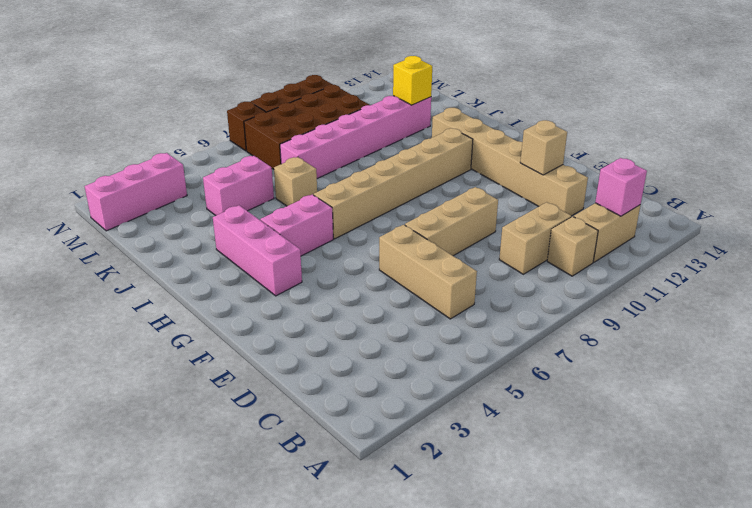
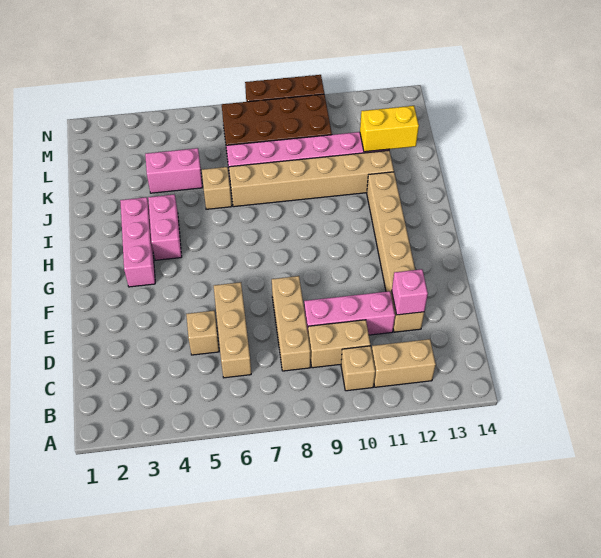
pink 1x1 brick [595,158,647,216] -> pink 1x1 brick moved to [392,269,428,315]
tan 1x3 brick [405,187,498,256] -> tan 1x3 brick turned to [272,276,310,371]
tan 1x1 brick [520,120,567,175] -> tan 1x1 brick moved to [186,311,219,355]
pink 1x2 brick [260,194,333,256] -> pink 1x2 brick turned to [148,194,182,260]
tan 1x6 brick [314,128,473,239] -> tan 1x6 brick moved to [229,150,394,207]
yellow 1x1 brick [393,56,432,105] -> yellow 1x2 brick [360,106,419,152]
pink 1x3 brick [85,153,187,231] -> pink 1x3 brick moved to [304,291,395,335]
brown 1x1 brick [227,102,265,151] -> none

